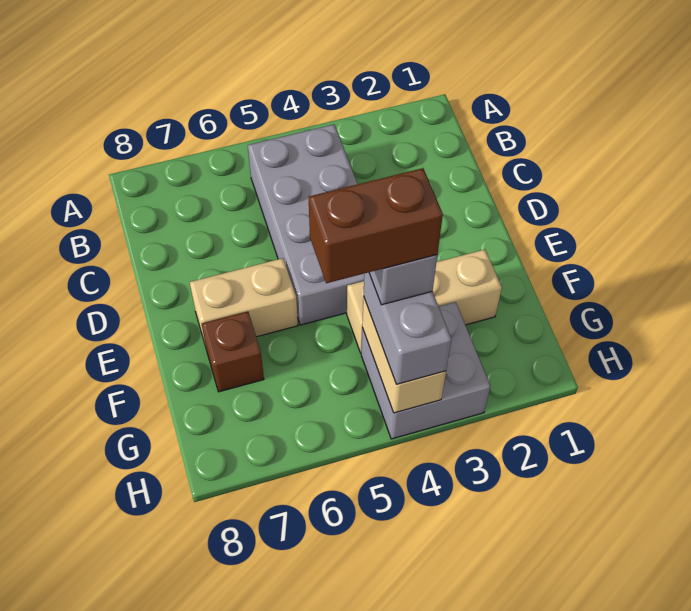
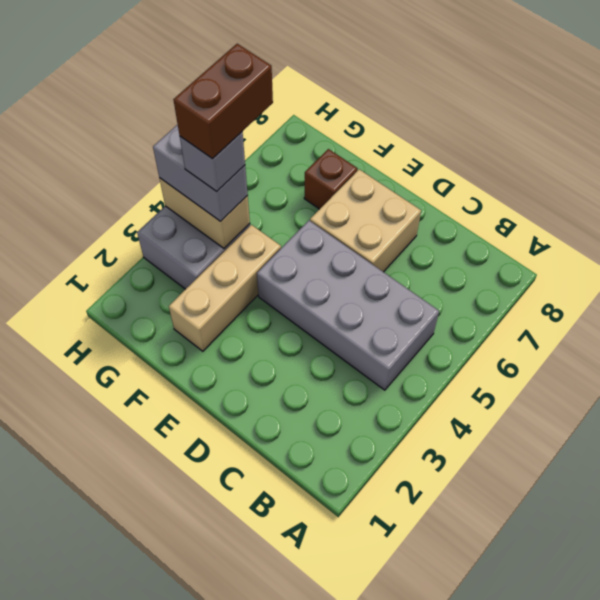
tan 1x2 brick [190,258,298,346] -> tan 2x2 brick [310,169,421,272]

